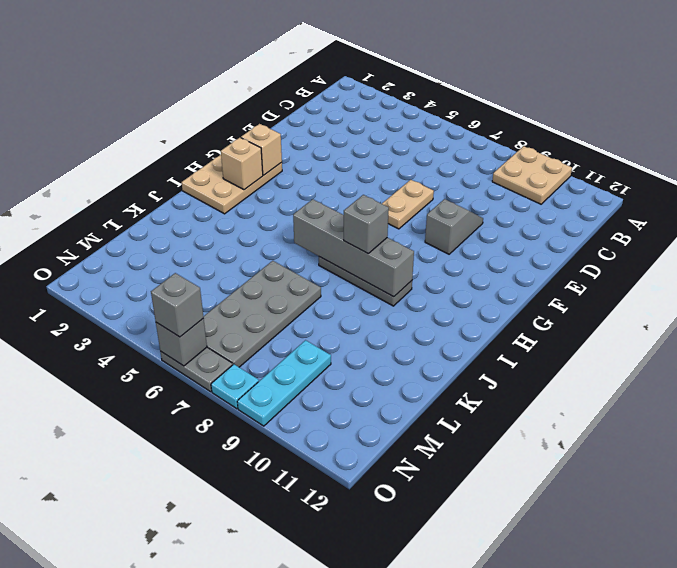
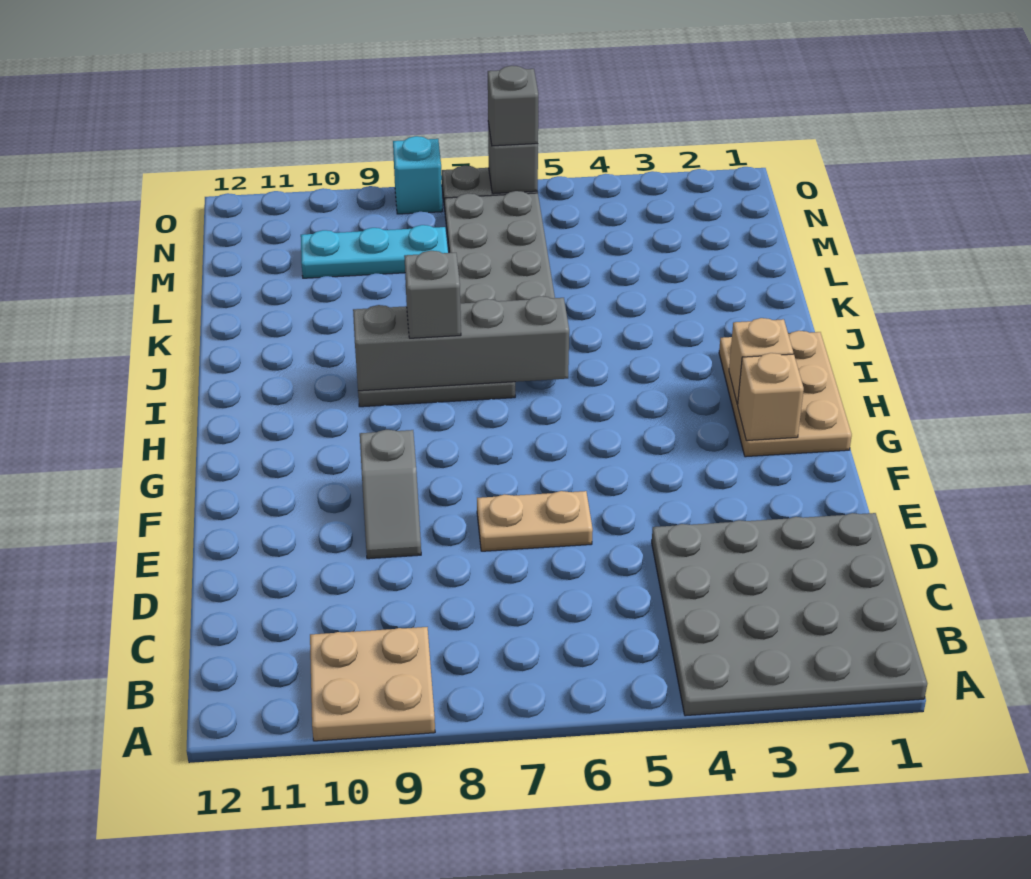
none -> grey 4x4 plate [652,513,927,716]
tan 1x2 plate [382,180,434,229] -> tan 1x2 plate turned to [477,491,593,551]
cyan 1x3 plate [237,340,331,426] -> cyan 1x3 plate turned to [301,225,448,278]
cyan 1x1 plate [211,364,259,409] -> cyan 1x1 brick [393,136,443,214]

